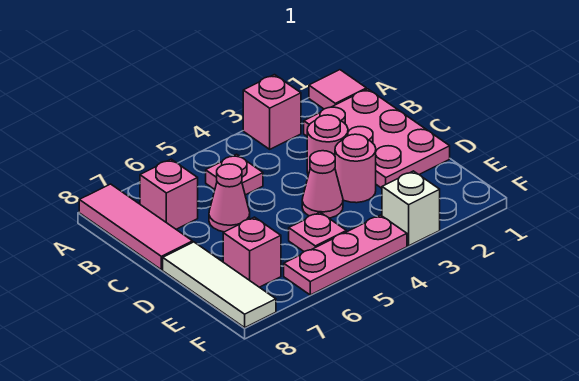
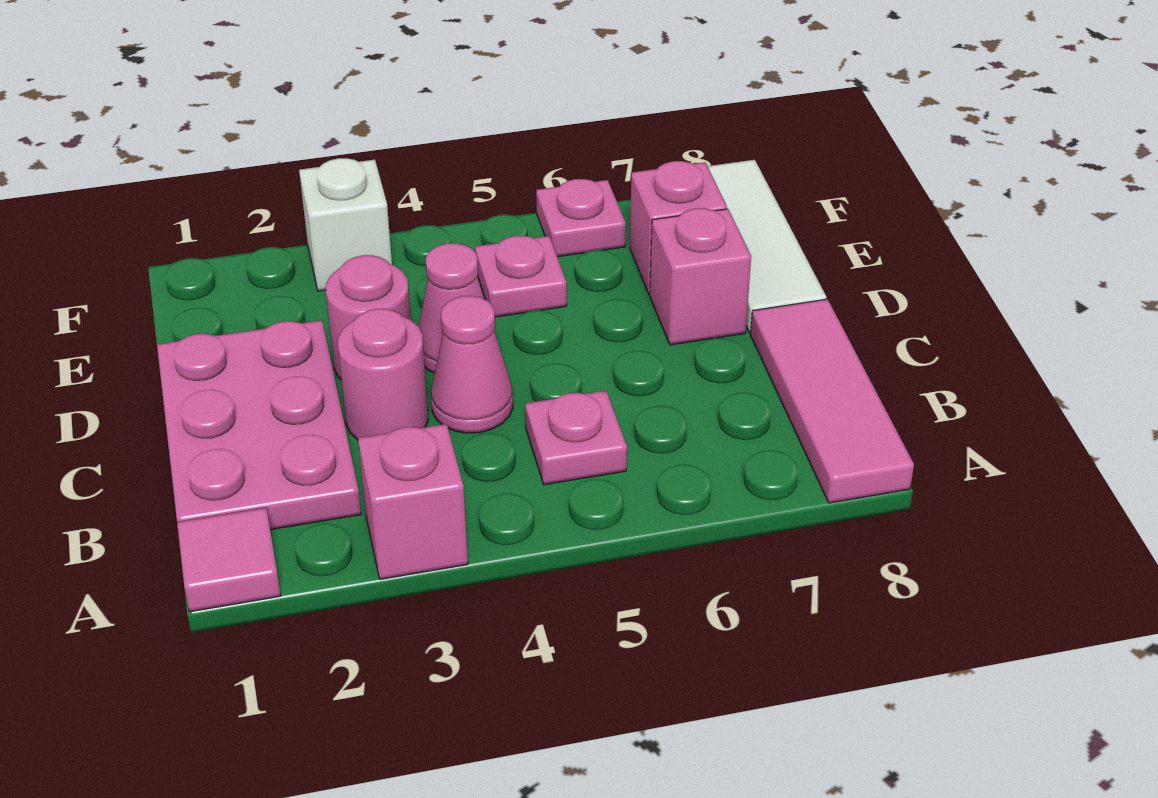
pink 1x1 brick [140,159,198,229] -> pink 1x1 brick moved to [650,208,751,345]
pink 1x1 cone [209,164,250,232] -> pink 1x1 cone moved to [431,296,513,433]
pink 1x3 plate [284,215,407,295] -> pink 1x1 plate [536,179,626,257]

